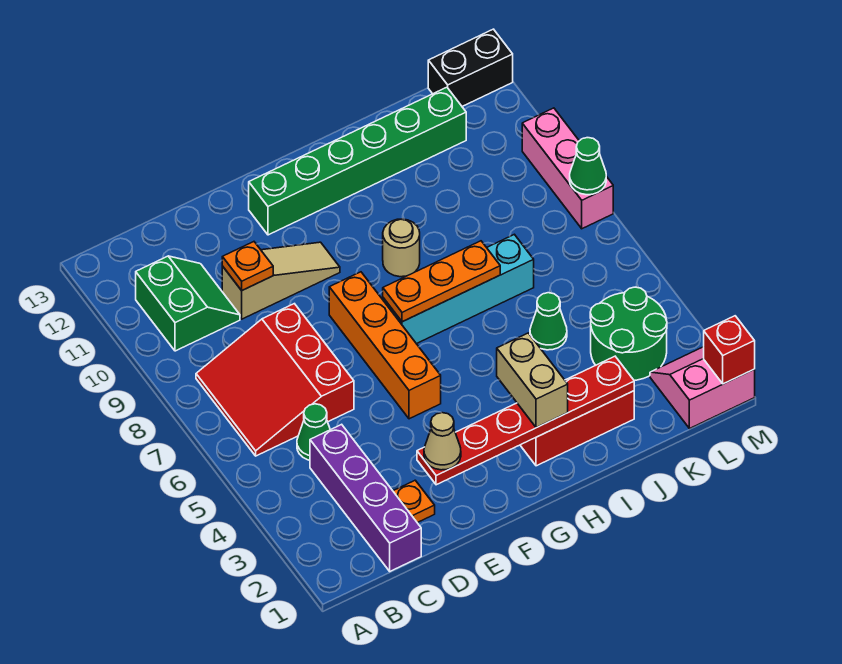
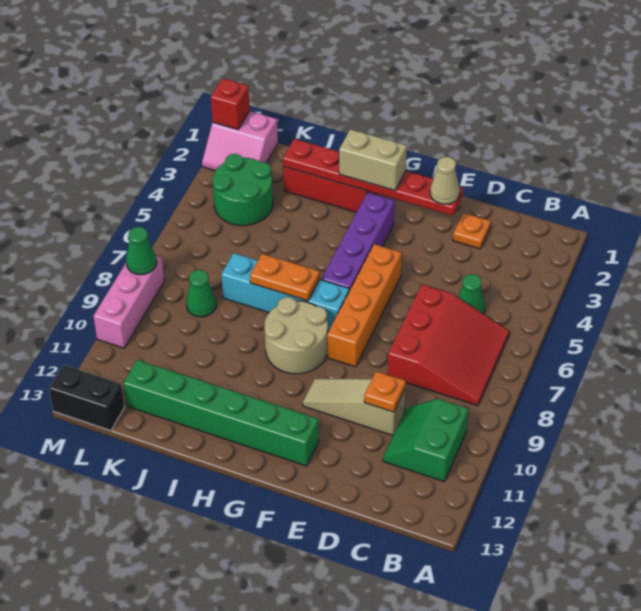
purple 1x4 brick [310,424,421,571] -> purple 1x4 brick moved to [322,192,395,291]
orange 1x3 plate [383,241,500,322] -> orange 1x2 plate [250,254,320,301]
tan 1x2 brick [497,333,568,428] -> tan 1x2 brick turned to [339,129,407,190]
tan 1x1 round brick [383,219,420,277] -> tan 2x2 round brick [264,297,328,374]
green 1x1 cone [530,293,567,350] -> green 1x1 cone moved to [186,270,216,317]

